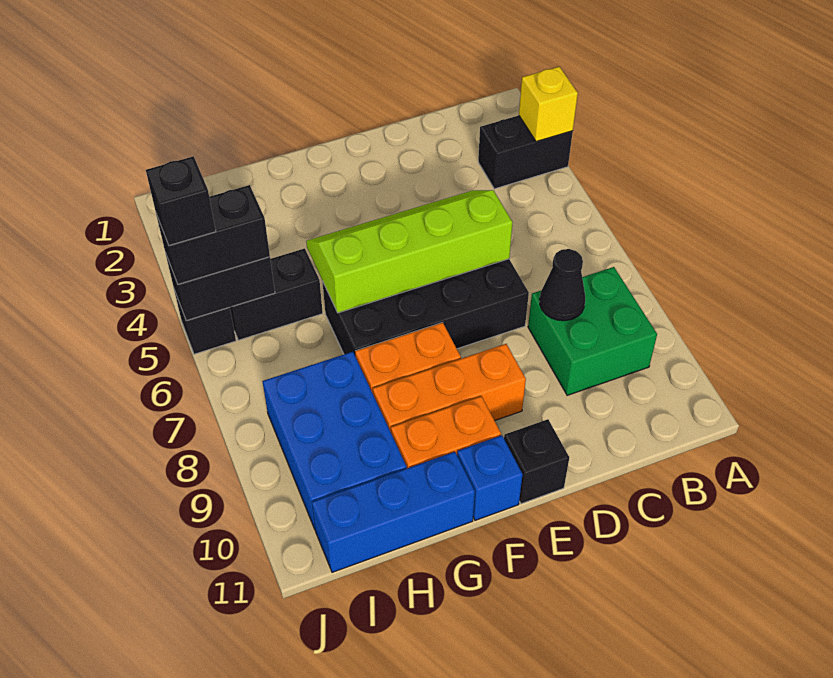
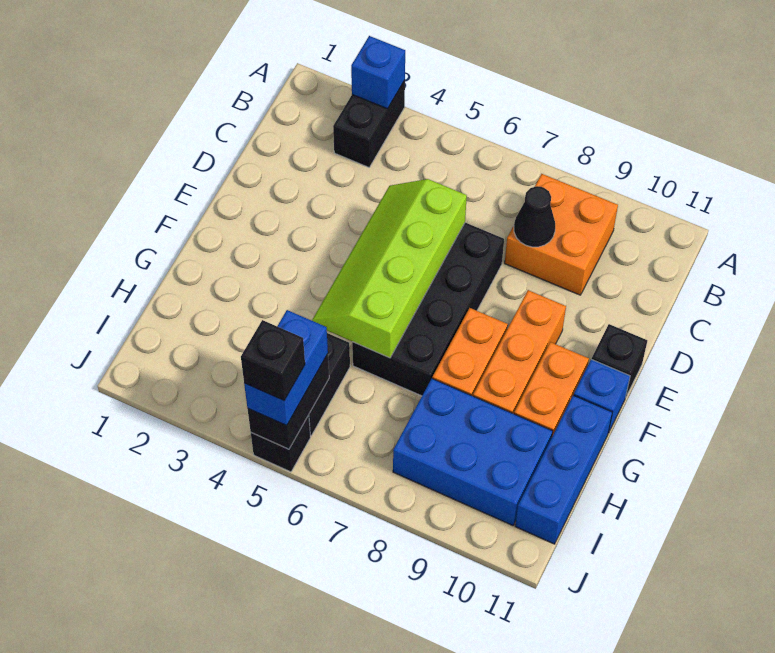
yellow 1x1 brick [519,67,578,141] -> blue 1x1 brick [351,36,405,109]
green 2x2 brick [528,267,657,395] -> orange 2x2 brick [505,174,618,295]
black 1x2 brick [156,185,270,284] -> blue 1x2 brick [244,310,328,425]

